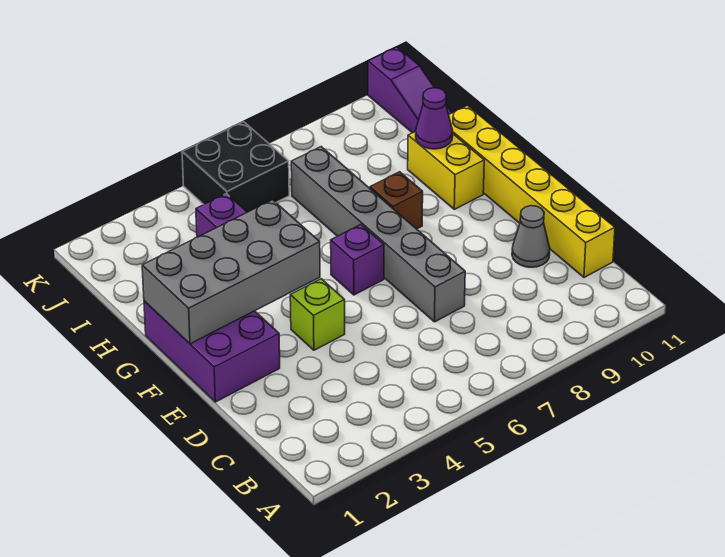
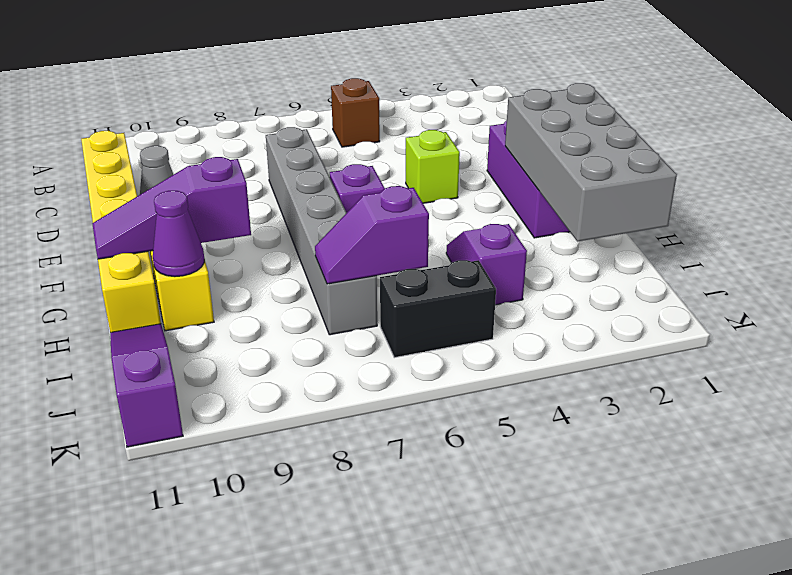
grey 2x4 brick [142,200,320,344] -> grey 2x4 brick turned to [505,83,677,241]
brown 1x1 brick [370,172,423,229] -> brown 1x1 brick moved to [331,78,380,147]
none -> purple 1x3 slope [92,157,251,259]
none -> purple 1x2 slope [315,186,429,284]
black 2x2 brick [182,122,289,212] -> black 1x2 brick [380,260,496,358]

